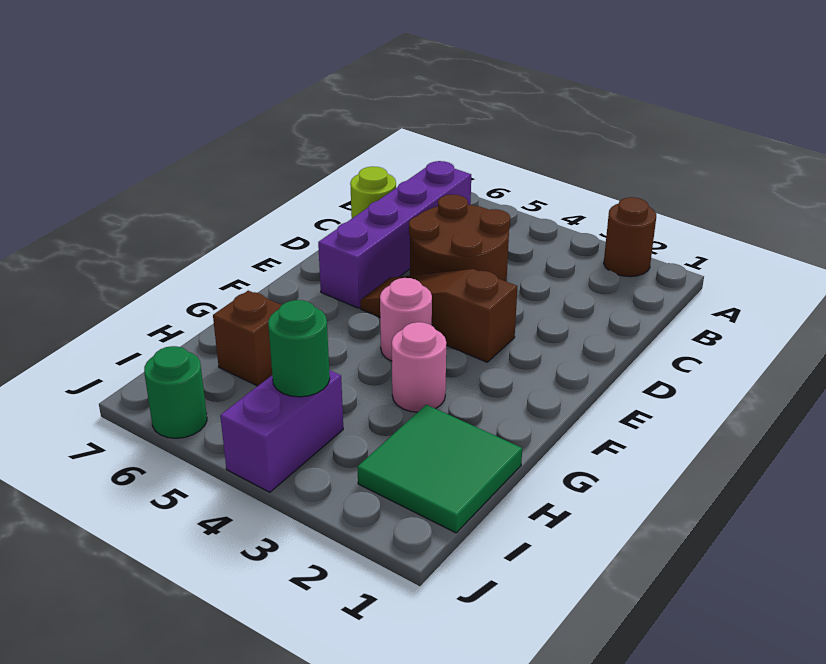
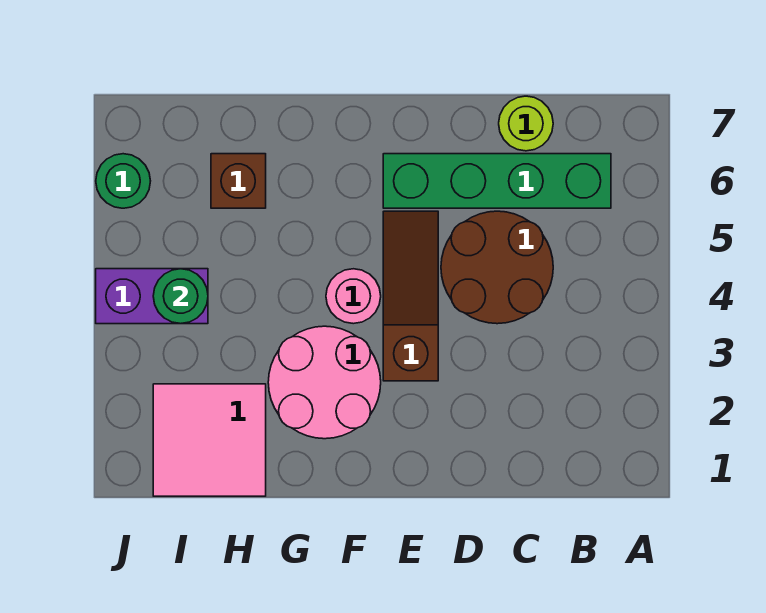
brown 1x1 round brick [604,197,656,277] -> none
purple 1x4 brick [318,161,471,308] -> green 1x4 brick [383,154,611,208]
pink 1x1 round brick [392,322,446,412] -> pink 2x2 round brick [268,326,381,439]
green 2x2 tile [357,405,522,533] -> pink 2x2 tile [153,384,266,496]

